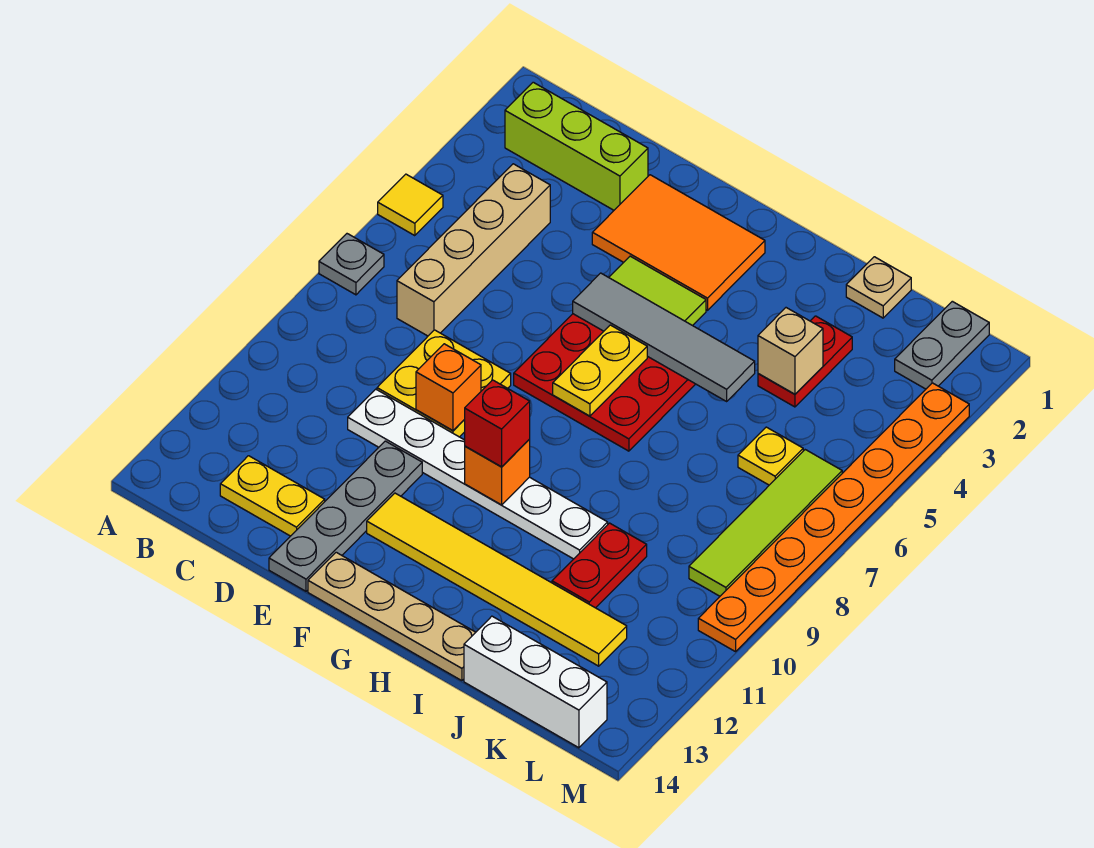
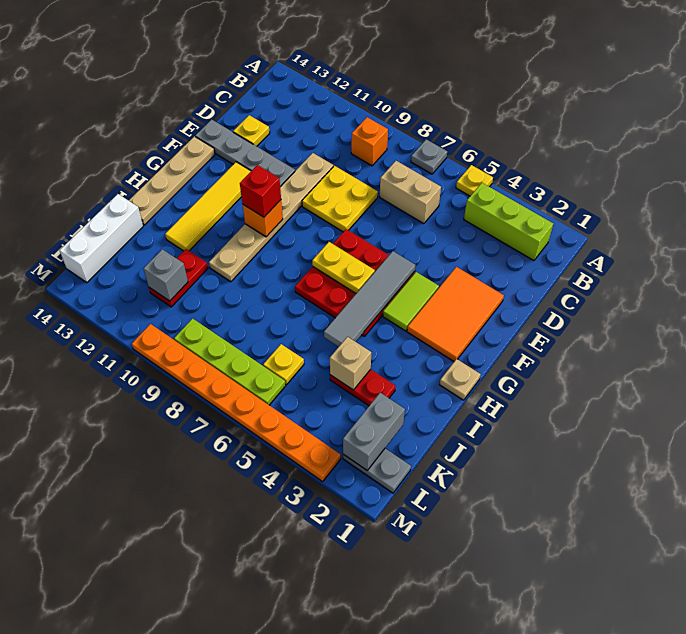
yellow 1x1 tile [378,174,443,236] -> yellow 1x1 plate [456,165,493,196]
lime 1x3 brick [505,82,648,210] -> lime 1x3 brick turned to [464,183,553,261]
tan 1x4 brick [397,164,550,336] -> tan 1x2 brick [380,161,441,224]
yellow 1x2 plate [220,456,325,536] -> yellow 1x1 plate [233,115,270,146]
white 1x6 plate [348,389,608,559] -> tan 1x6 plate [209,153,333,282]
orange 1x1 brick [416,344,481,430] -> orange 1x1 brick moved to [351,117,388,166]
yellow 1x6 tile [367,493,627,666] -> yellow 1x4 tile [165,162,251,251]
tan 1x1 plate [846,257,911,318] -> tan 1x1 plate moved to [440,359,481,400]
red 1x2 plate [552,523,647,608] -> red 1x2 plate turned to [149,249,208,307]
none -> grey 1x2 brick [343,393,405,471]
none -> grey 1x1 brick [144,249,188,301]
lime 1x4 tile [689,450,842,596] -> lime 1x4 plate [174,319,286,405]

